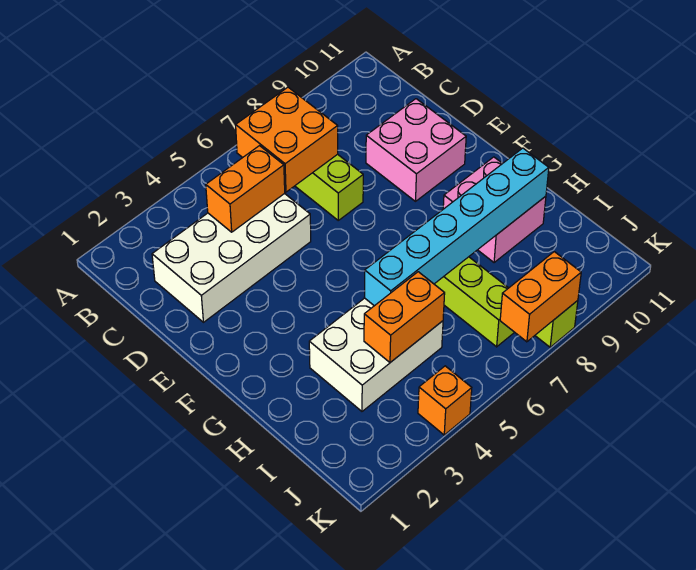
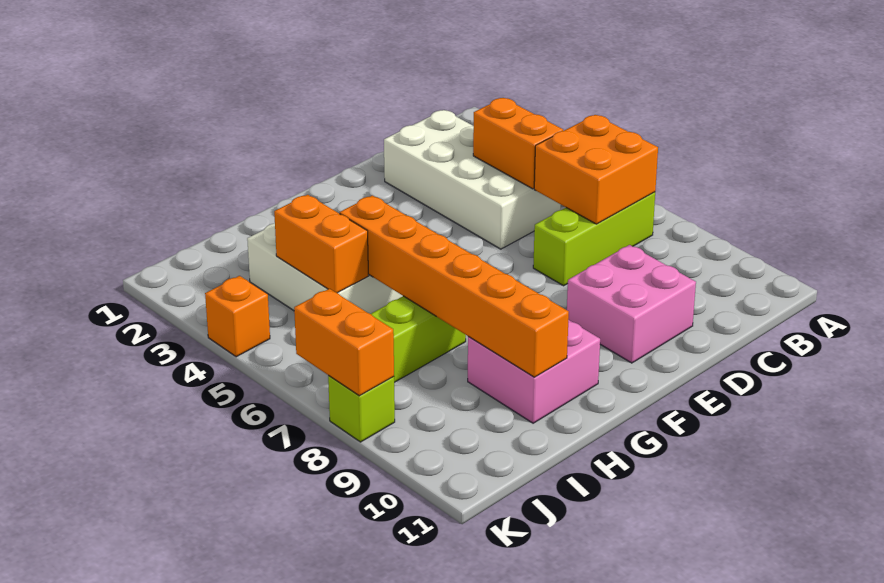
cyan 1x6 brick [364,148,549,306] -> orange 1x6 brick [340,195,569,377]

